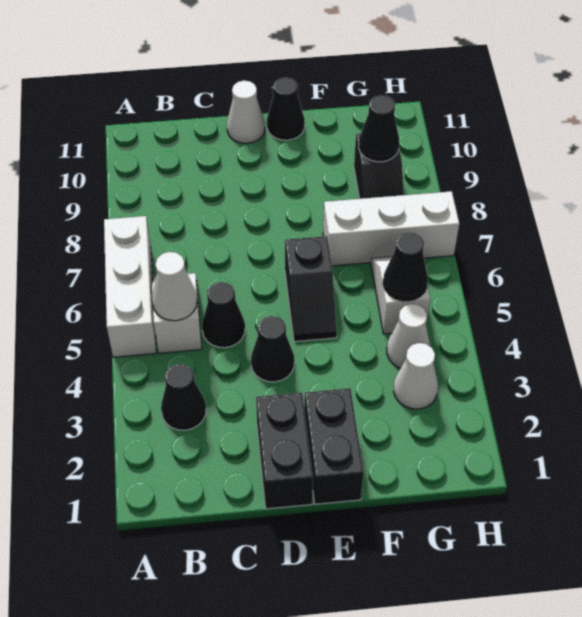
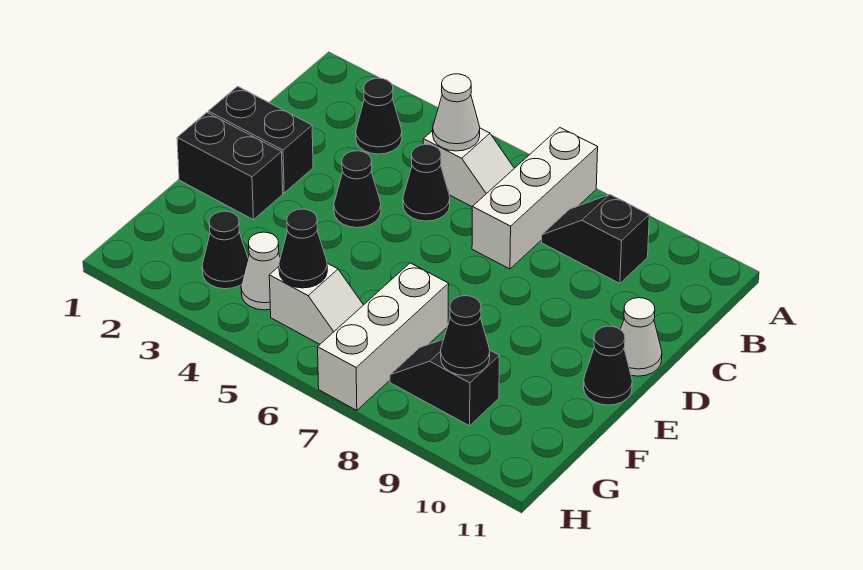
white 1x3 brick [104,216,156,357] -> white 1x3 brick turned to [472,128,598,269]
black 1x2 slope [285,236,337,342] -> black 1x2 slope moved to [541,195,649,283]
white 1x1 cone [394,343,438,409] -> black 1x1 cone [202,211,248,289]

